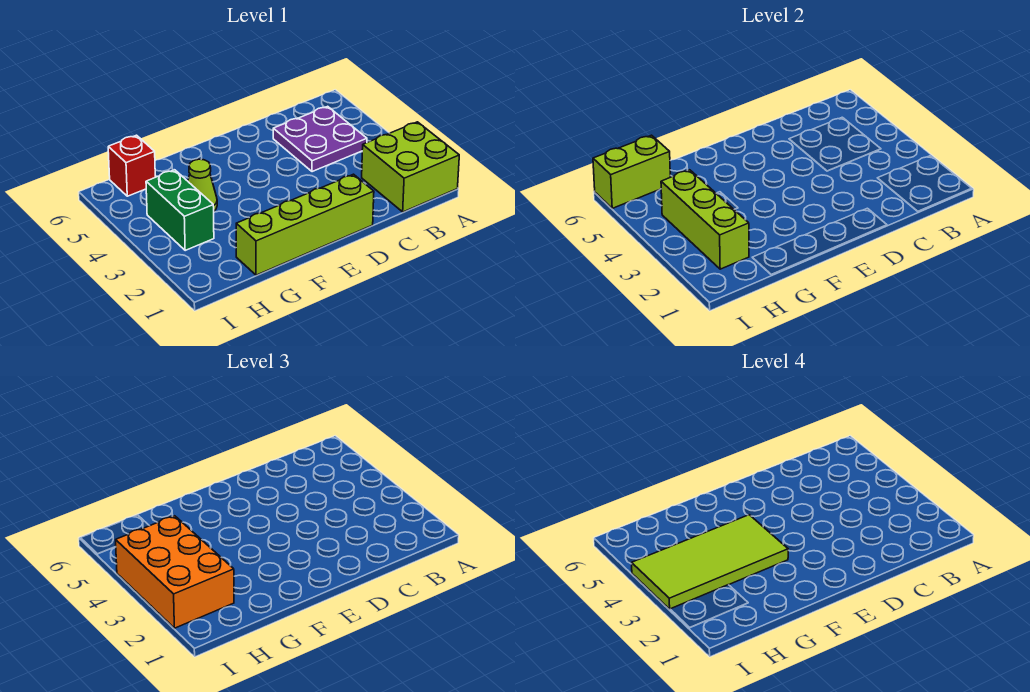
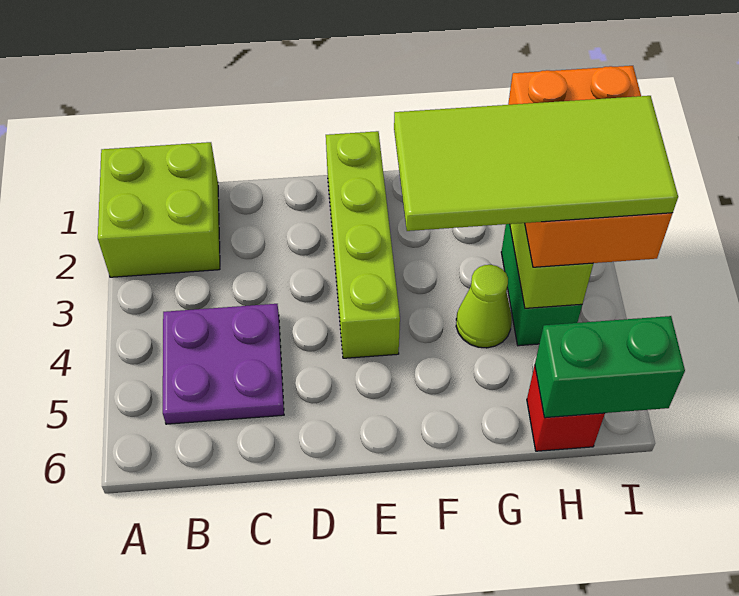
lime 1x4 brick [236,174,374,275] -> lime 1x4 brick turned to [326,131,400,358]
lime 1x2 brick [593,135,670,208] -> green 1x2 brick [535,316,685,418]

